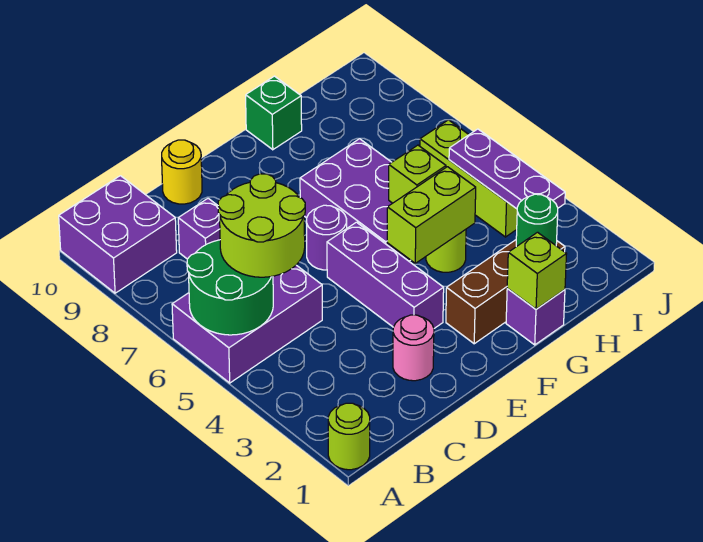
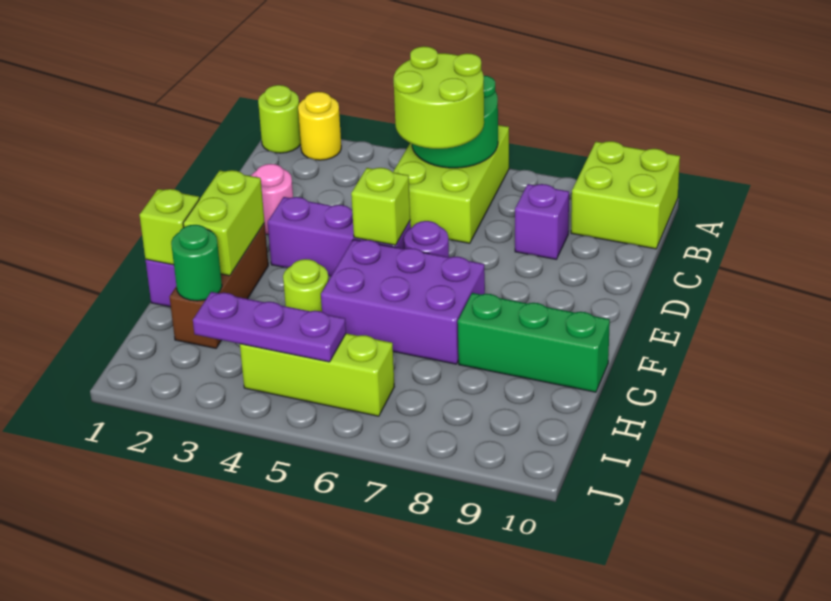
purple 2x3 brick [172,265,322,383] -> lime 2x3 brick [393,125,509,243]
purple 2x2 brick [59,176,177,293] -> lime 2x2 brick [571,141,680,249]
yellow 1x1 round brick [162,140,202,204] -> yellow 1x1 round brick moved to [298,92,341,160]
lime 1x2 brick [387,167,476,263] -> lime 1x2 brick moved to [183,170,265,276]
lime 1x1 brick [389,145,446,203] -> lime 1x1 brick moved to [351,168,410,245]
green 1x1 brick [246,76,302,150] -> green 1x3 brick [458,293,610,392]

